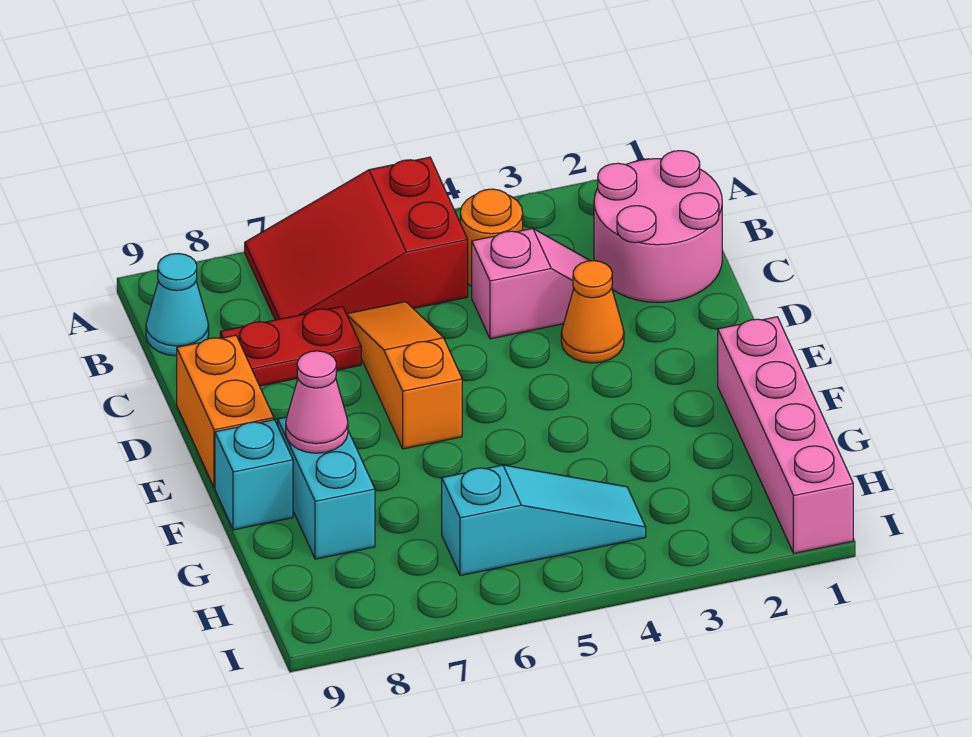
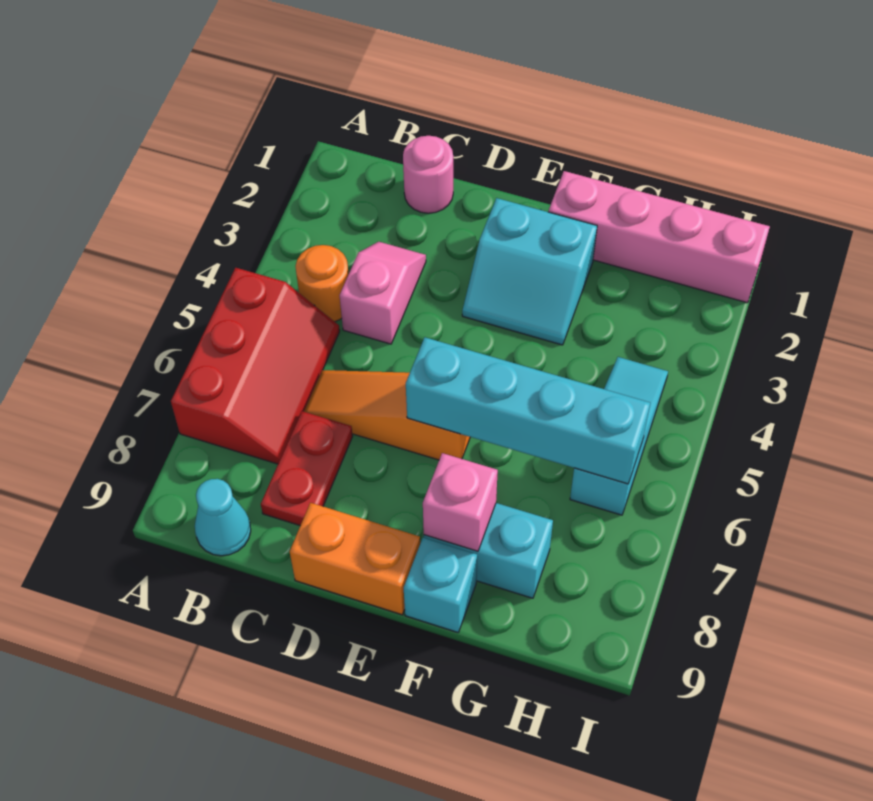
red 2x3 slope [245,157,468,320] -> red 2x3 slope turned to [171,268,340,464]
pink 2x2 round brick [594,151,722,302] -> pink 1x1 round brick [403,136,453,213]
orange 1x1 cone [561,261,624,363] -> none
none -> cyan 2x2 slope [462,198,597,345]
none -> cyan 1x4 brick [406,337,650,484]
pink 1x1 cone [286,351,348,453] -> pink 1x1 brick [423,453,498,551]

